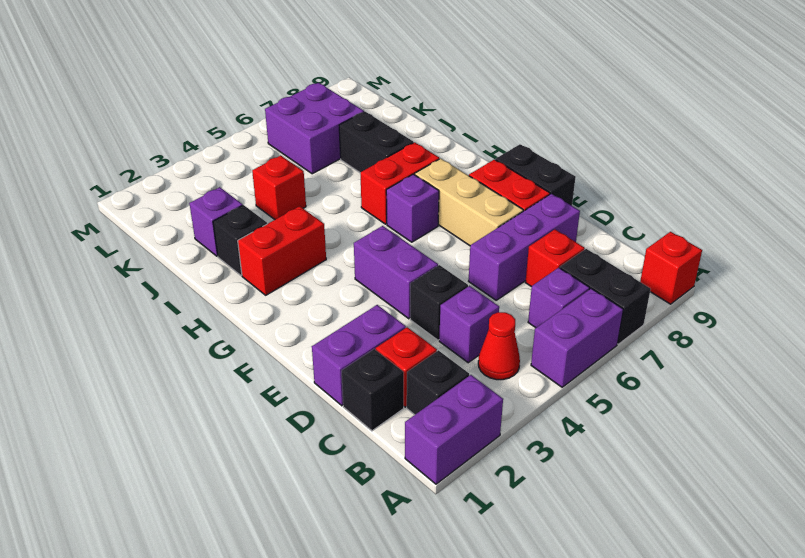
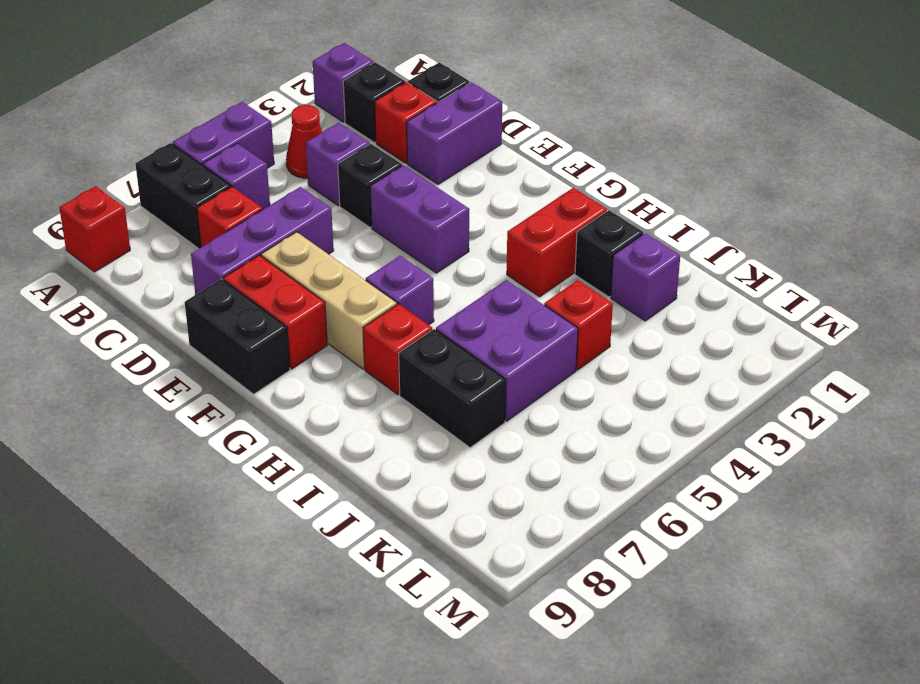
purple 1x2 brick [405,375,503,484] -> purple 1x1 brick [313,43,374,122]
red 1x2 brick [360,142,439,224] -> red 1x1 brick [363,304,432,395]
purple 2x2 brick [265,83,364,174] -> purple 2x2 brick moved to [436,280,578,421]

